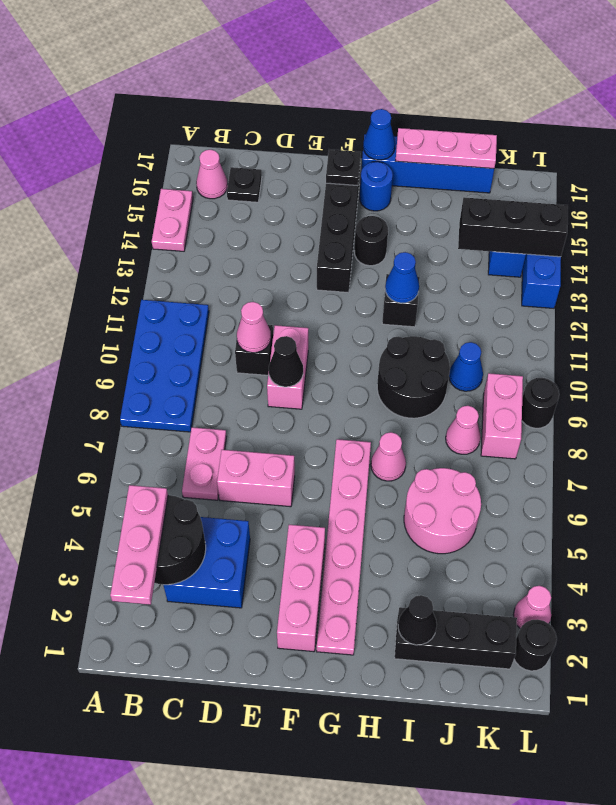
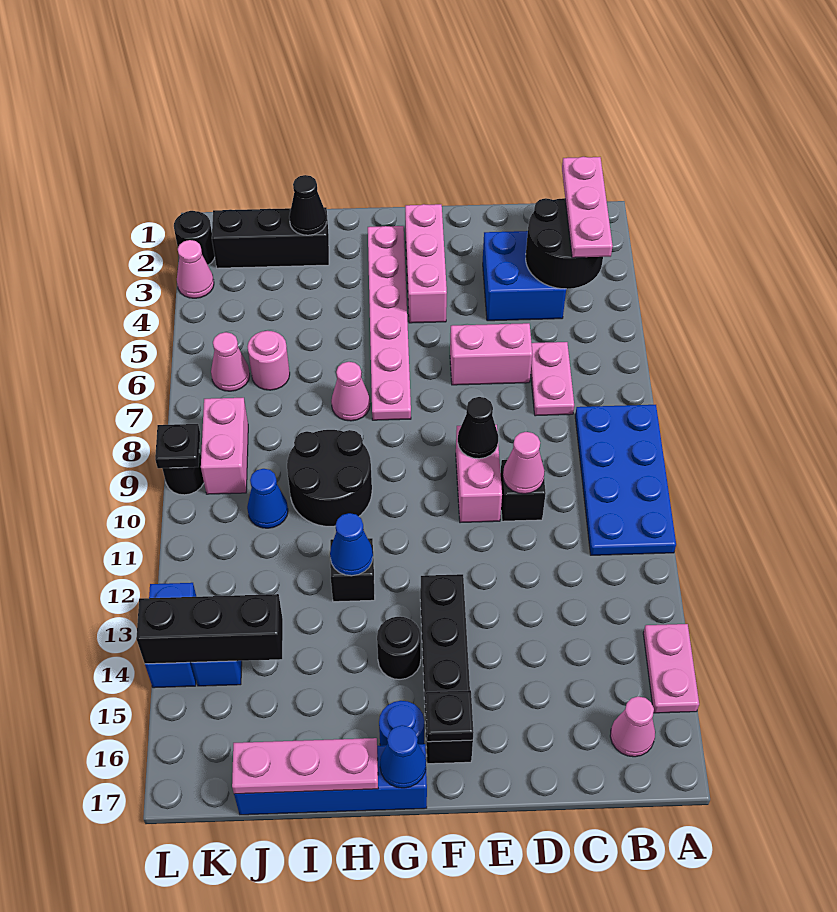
black 1x1 plate [227,167,262,202] -> black 1x1 plate moved to [155,424,200,468]
pink 2x2 round brick [404,468,481,554] -> pink 1x1 round brick [247,331,290,390]
pink 1x1 cone [446,406,481,454] -> pink 1x1 cone moved to [211,332,250,391]

